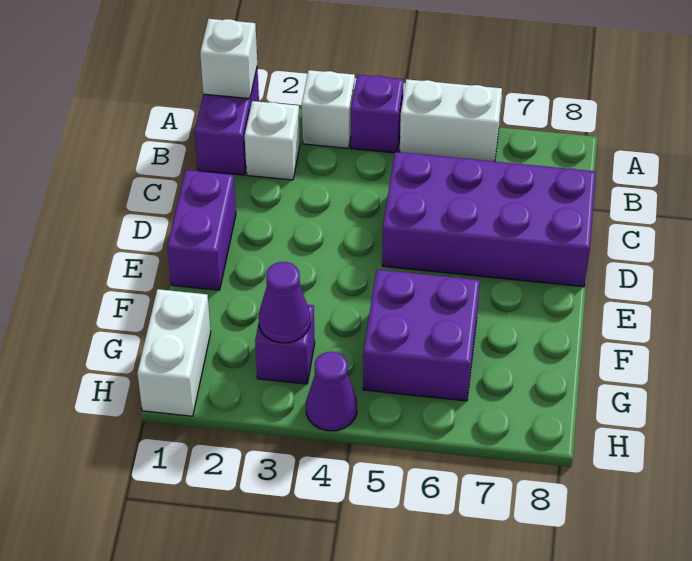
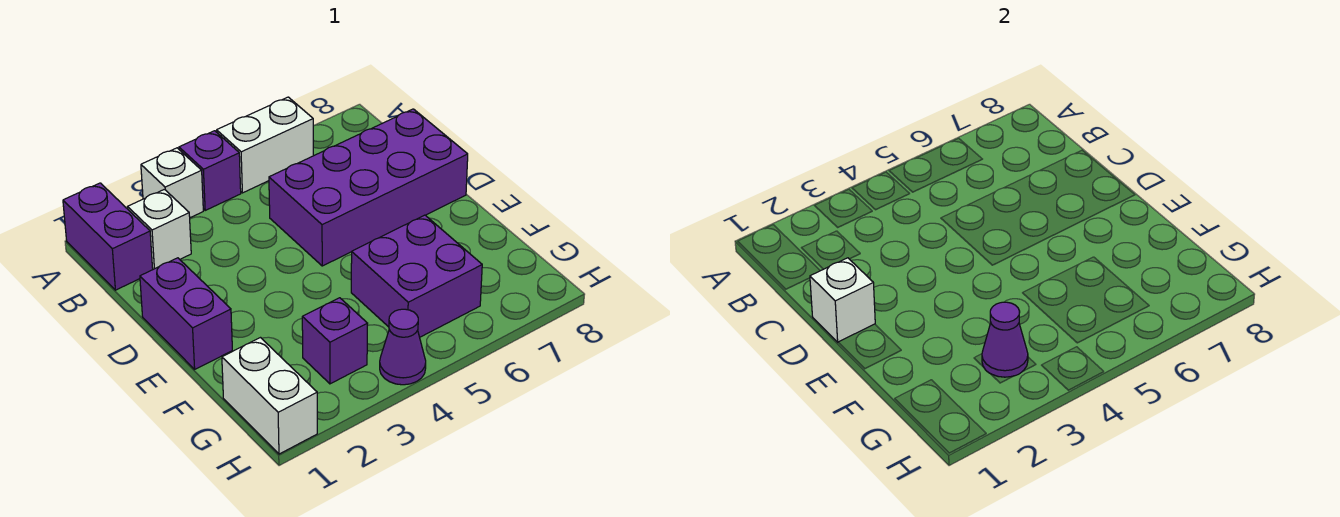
white 1x1 brick [200,19,257,99] -> white 1x1 brick moved to [810,258,875,342]

